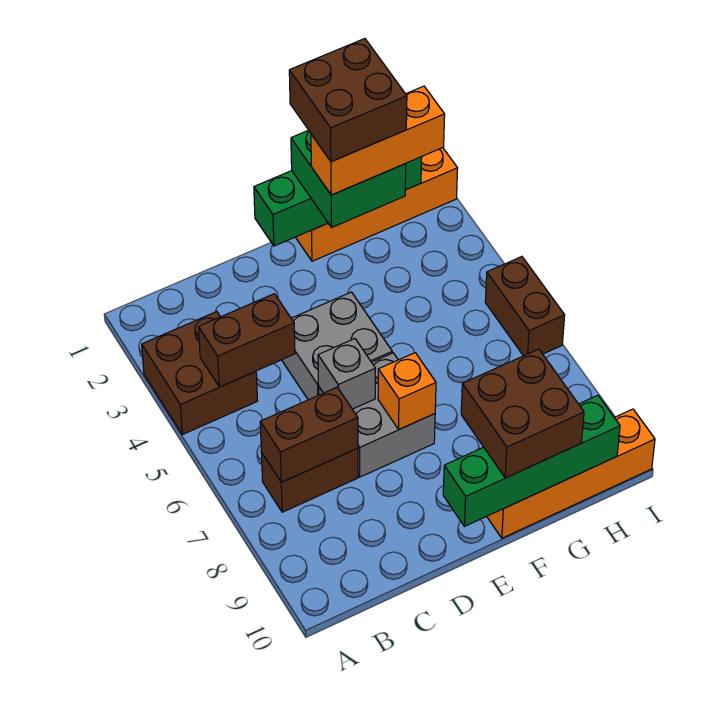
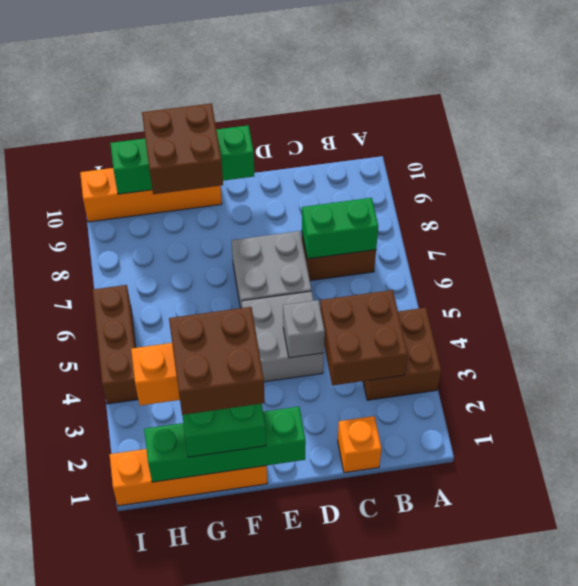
brown 1x2 brick [198,294,295,387] -> brown 2x2 brick [320,290,407,385]
brown 1x2 brick [260,387,358,482] -> green 1x2 brick [302,198,378,259]
grey 1x1 brick [318,339,375,409] -> grey 1x1 brick moved to [283,300,325,358]
orange 1x1 brick [378,353,436,429] -> orange 1x1 brick moved to [338,416,382,473]
brown 1x2 brick [485,257,565,356] -> brown 1x3 brick [93,285,138,404]

